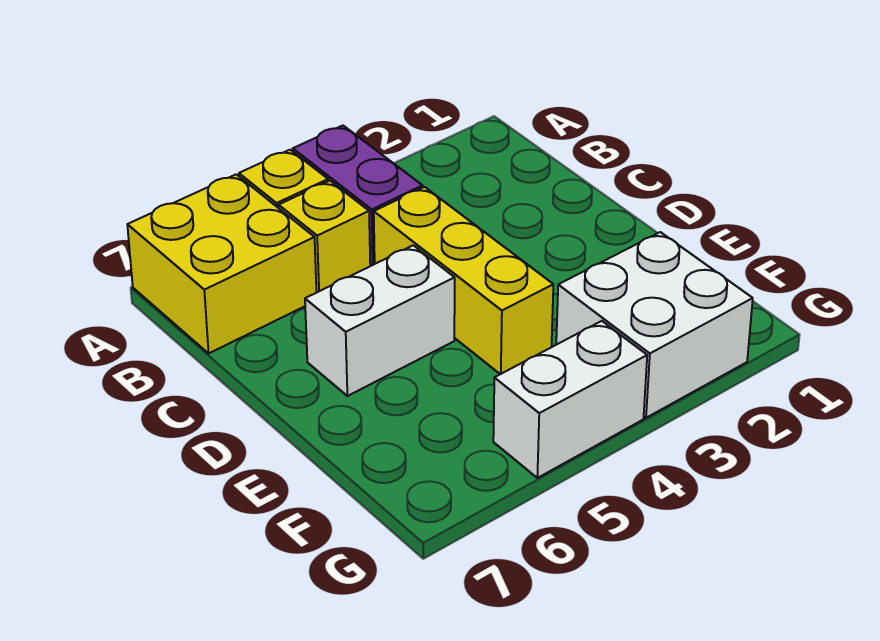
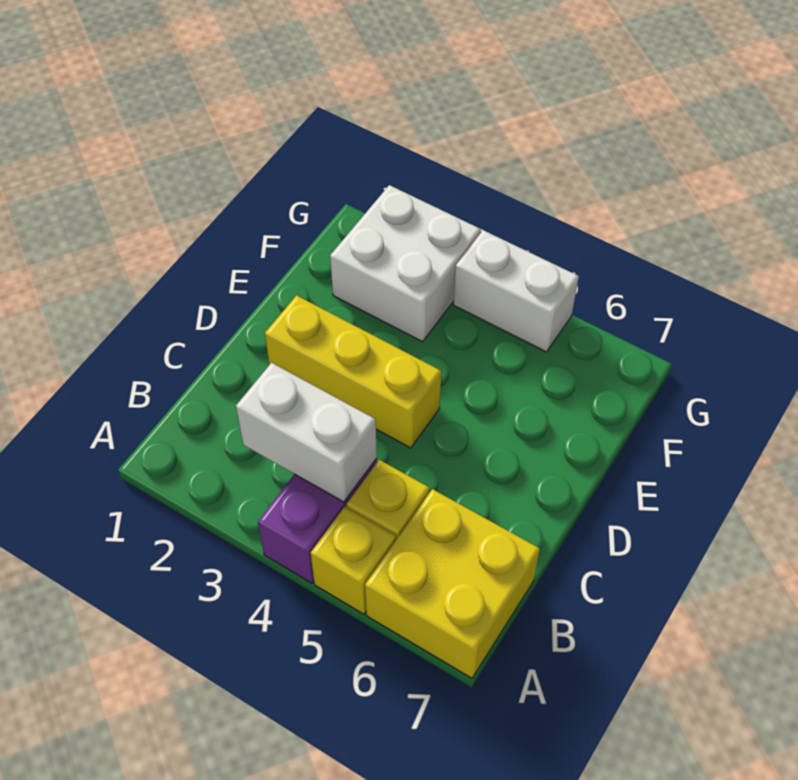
yellow 1x3 brick [374,187,553,374] -> yellow 1x3 brick turned to [265,295,441,448]
white 1x2 brick [305,245,455,396] -> white 1x2 brick moved to [236,363,377,502]

